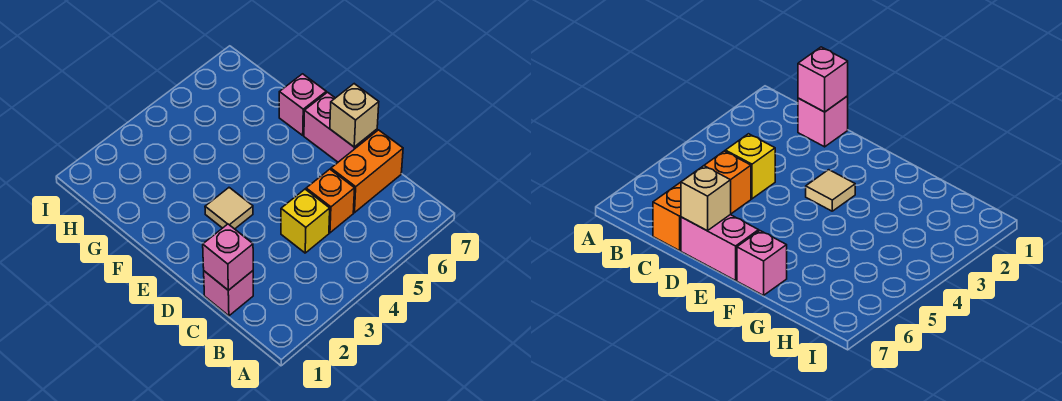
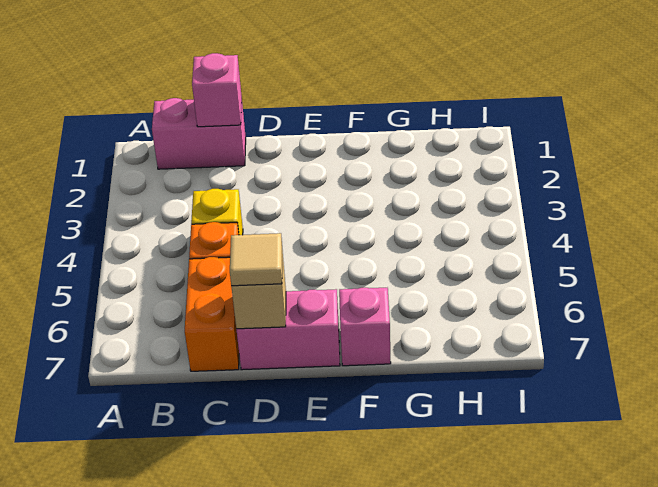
pink 1x1 brick [204,271,253,316] -> pink 1x2 brick [152,98,246,169]
tan 1x1 tile [205,188,253,229] -> tan 1x1 tile moved to [230,233,282,286]

